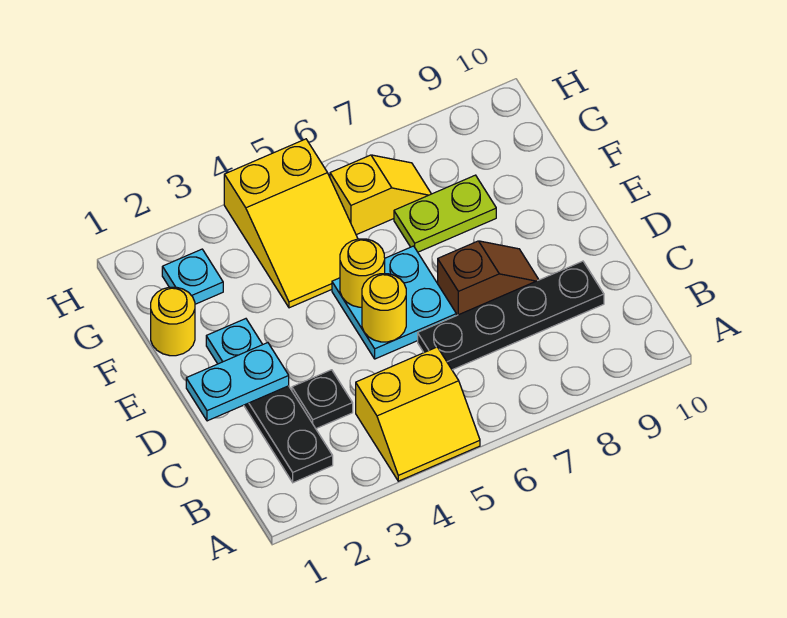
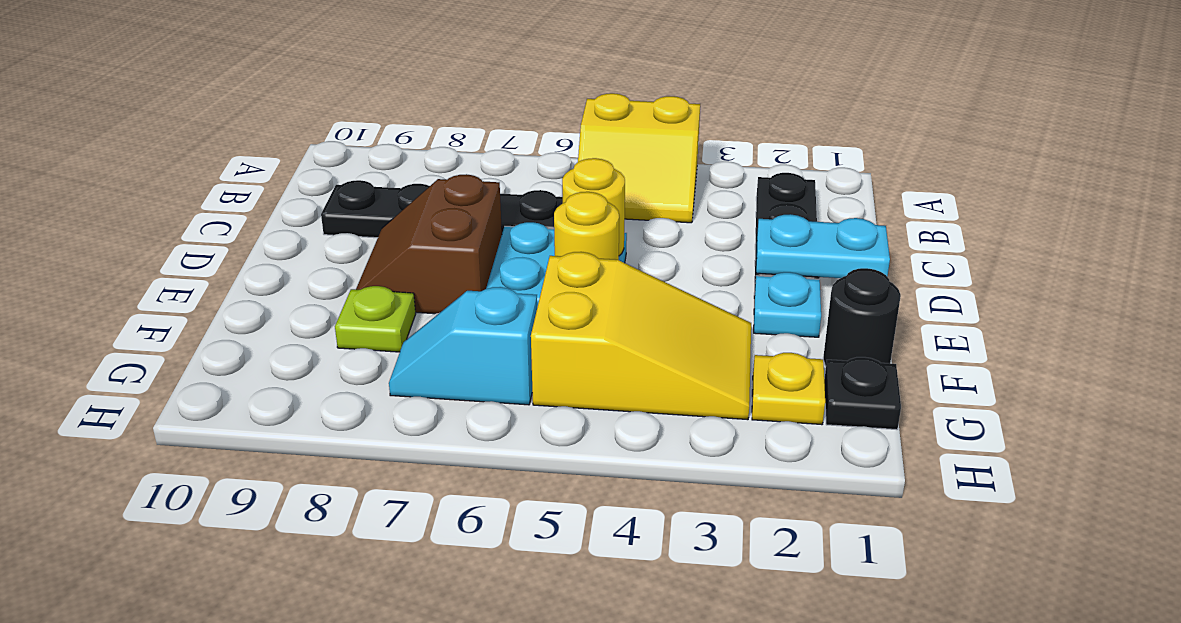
yellow 2x2 slope [356,347,480,481] -> yellow 2x2 slope turned to [578,93,700,223]
black 1x1 plate [292,370,353,428] -> black 1x1 plate moved to [824,357,901,430]
brown 1x2 slope [438,241,539,316] -> brown 2x2 slope [356,174,502,314]
yellow 1x1 round brick [151,287,195,356] -> black 1x1 round brick [823,268,901,366]
yellow 2x3 slope [224,139,358,308] -> yellow 2x3 slope turned to [531,252,751,420]
lime 1x2 plate [394,175,496,252] -> lime 1x1 plate [335,286,416,352]
cyan 1x1 plate [162,249,223,304] -> yellow 1x1 plate [752,353,825,425]
yellow 1x2 slope [330,155,431,235] -> cyan 1x2 slope [389,287,537,405]

